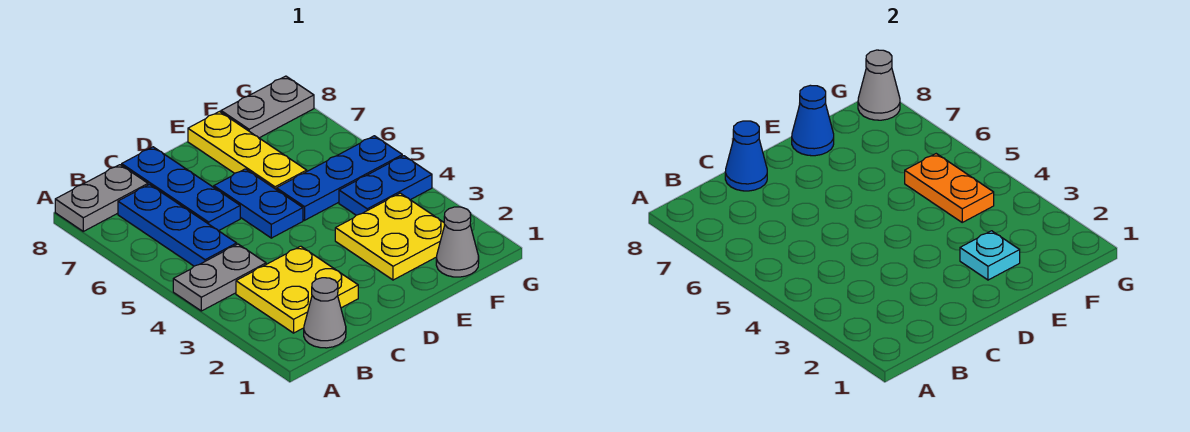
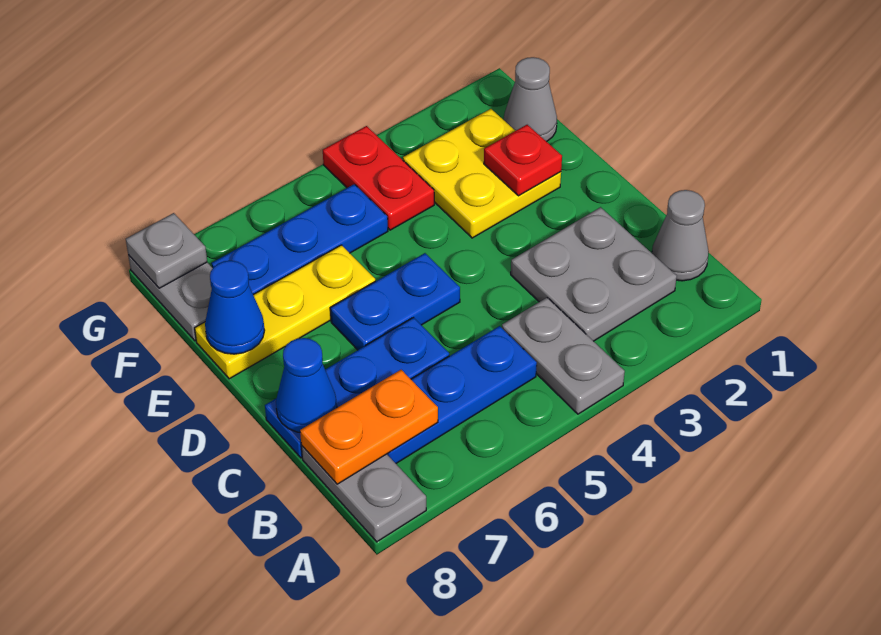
yellow 2x2 plate [236,246,358,333] -> grey 2x2 plate [511,207,677,341]
cyan 1x1 plate [960,231,1020,280] -> red 1x1 plate [484,125,562,196]
blue 1x3 plate [276,136,402,220] -> blue 1x3 plate turned to [211,184,388,295]
blue 1x2 plate [339,156,432,215] -> red 1x2 plate [323,126,434,230]
orange 1x2 plate [905,154,994,222] -> orange 1x2 plate moved to [300,370,438,484]
grey 1x1 cone [858,50,900,120] -> grey 1x1 plate [126,213,207,288]

